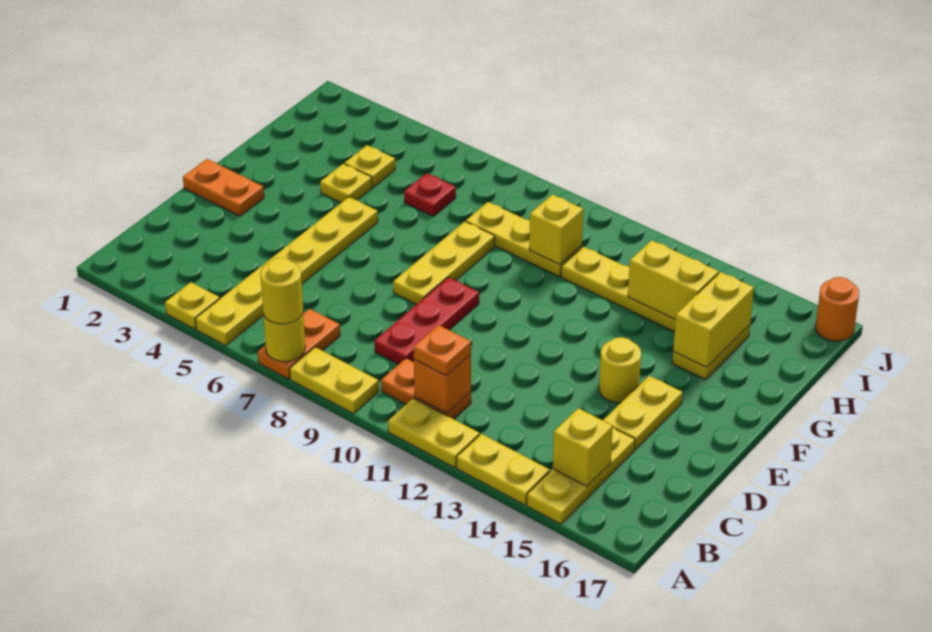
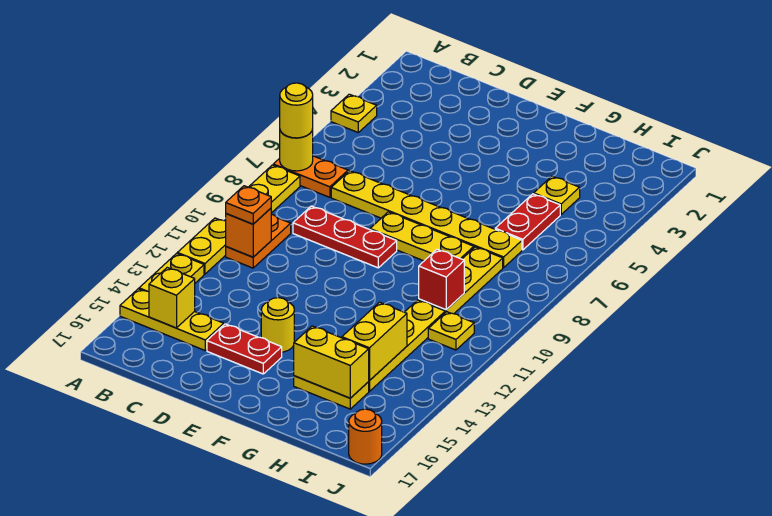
yellow 1x6 plate [196,197,378,345] -> yellow 1x6 plate moved to [331,171,522,268]
yellow 1x2 plate [603,376,683,450] -> red 1x2 plate [207,324,282,374]
orange 1x2 plate [183,159,264,216] -> none
yellow 1x1 plate [320,164,372,203] -> yellow 1x1 plate moved to [428,312,474,350]
red 1x1 plate [404,173,456,216] -> red 1x2 plate [495,194,560,250]
yellow 1x1 brick [529,195,583,265] -> red 1x1 brick [419,249,464,310]

